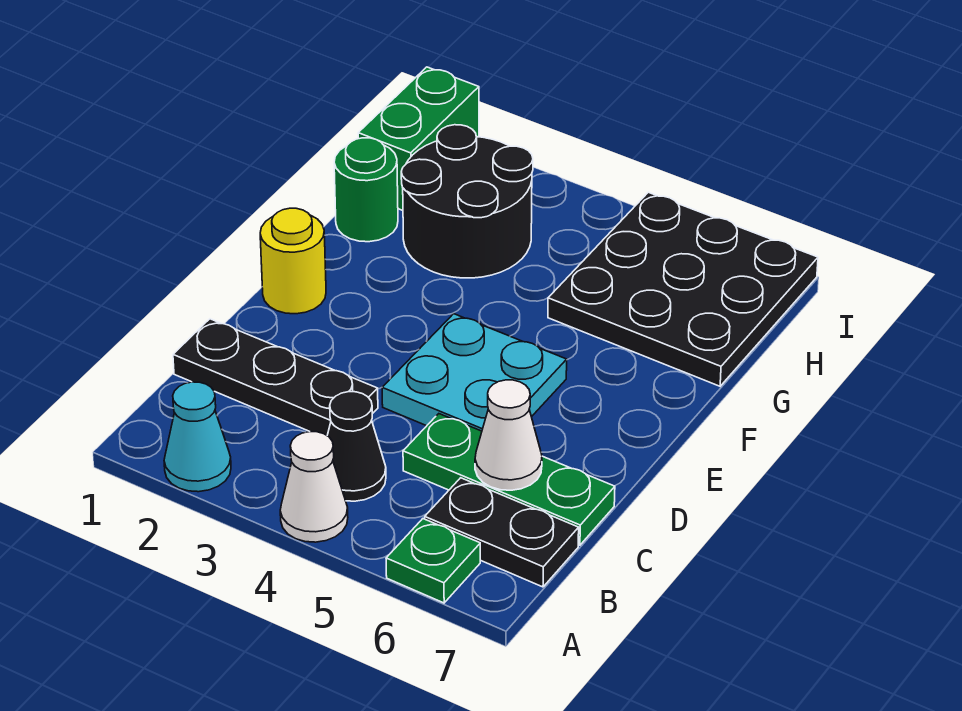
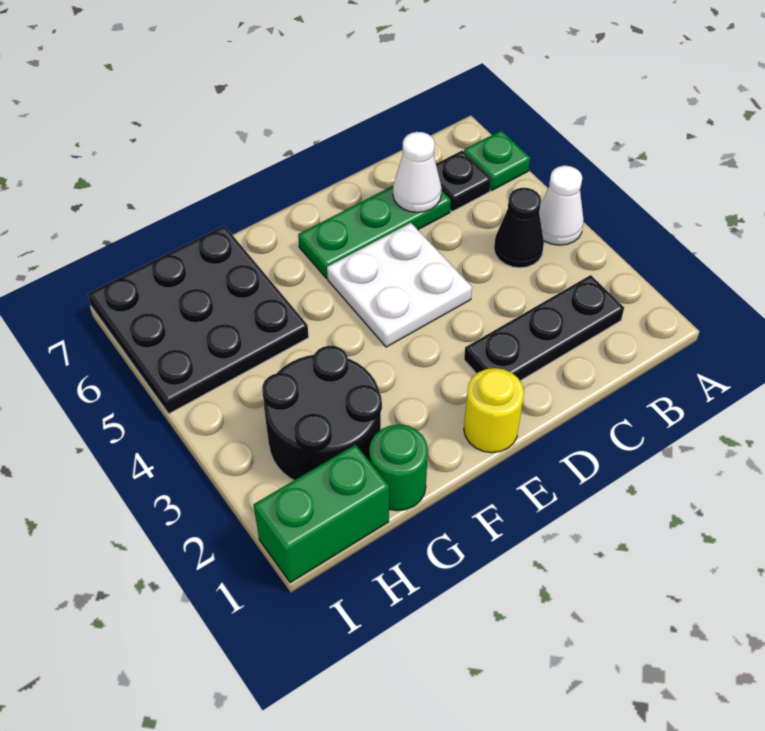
cyan 1x1 cone [164,382,231,492] -> none
black 1x2 plate [425,478,579,587] -> black 1x1 plate [436,150,491,212]
black 1x3 plate [173,319,378,435] -> black 1x3 plate turned to [464,275,624,381]
green 1x3 plate [403,414,615,545] -> green 1x3 plate turned to [298,186,451,278]
cyan 2x2 plate [382,314,567,431] -> white 2x2 plate [327,223,472,347]

